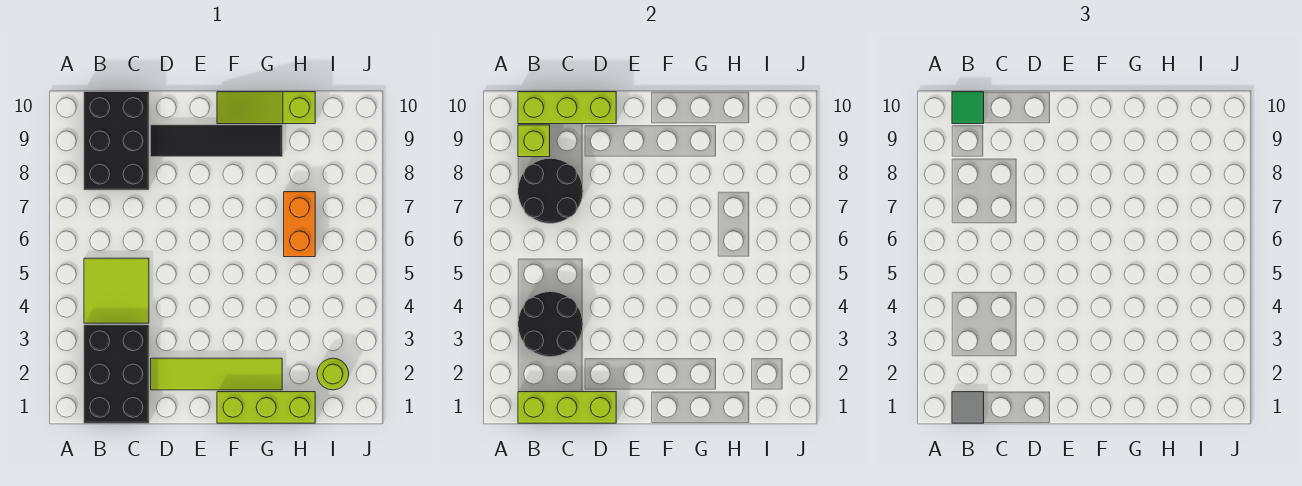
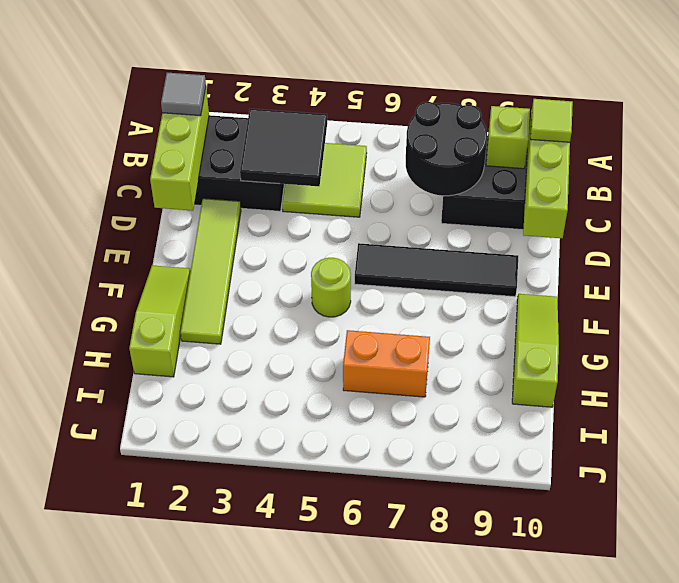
black 2x2 round brick [518,292,583,357] -> black 2x2 tile [240,109,327,186]
green 1x1 tile [952,92,984,124] -> lime 1x1 tile [531,99,573,142]
black 1x4 tile [151,125,282,157] -> black 1x4 tile turned to [355,243,518,297]
lime 1x3 brick [217,392,315,423] -> lime 1x3 slope [129,265,191,377]
lime 1x1 round brick [317,358,349,390] -> lime 1x1 round brick moved to [311,258,351,317]

